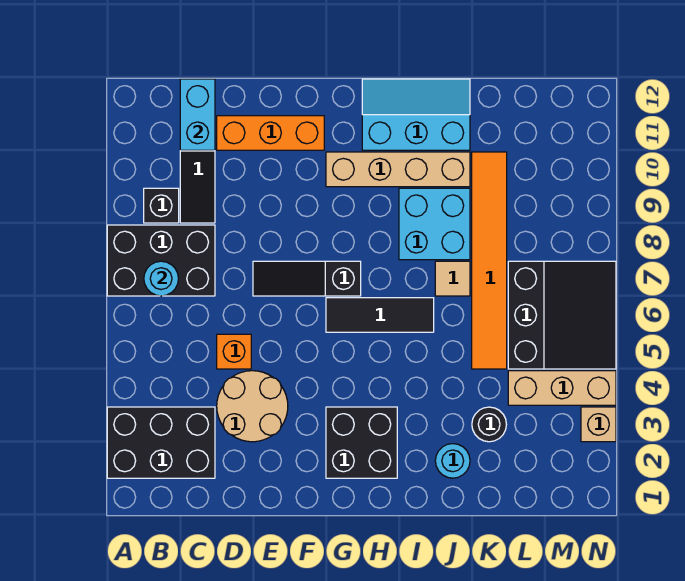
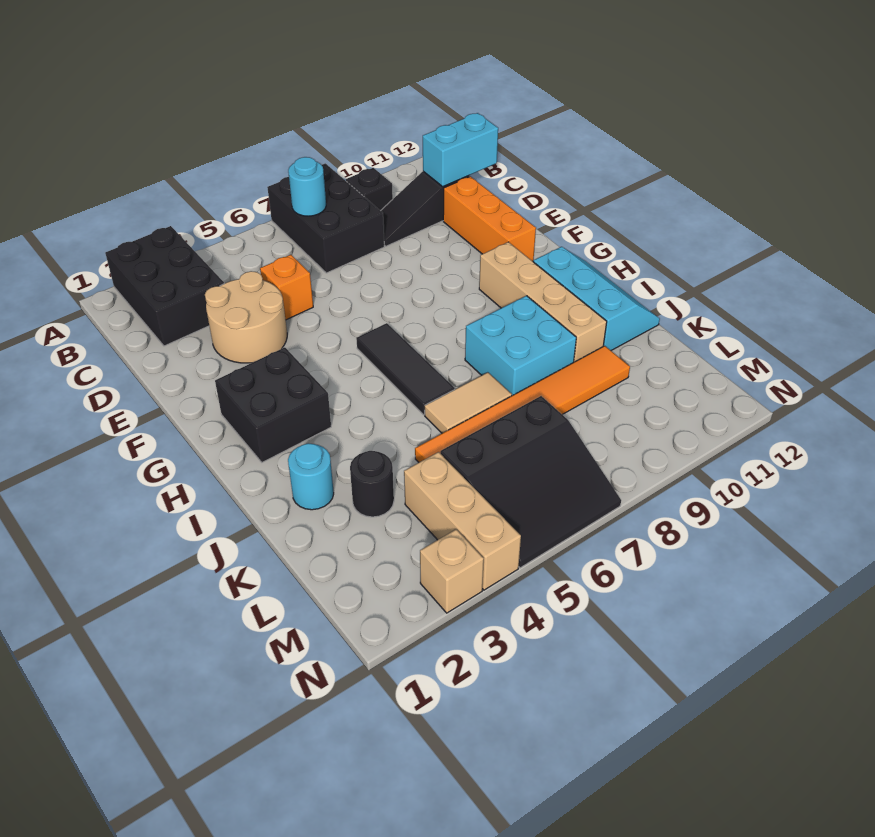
black 1x3 slope [253,261,361,296] -> none
tan 1x1 tile [435,261,470,296] -> tan 1x2 tile [425,372,512,433]

